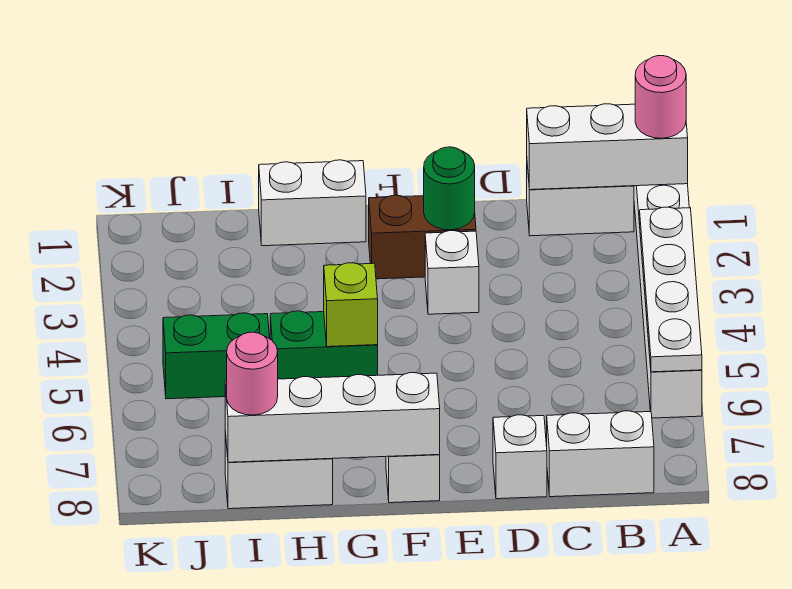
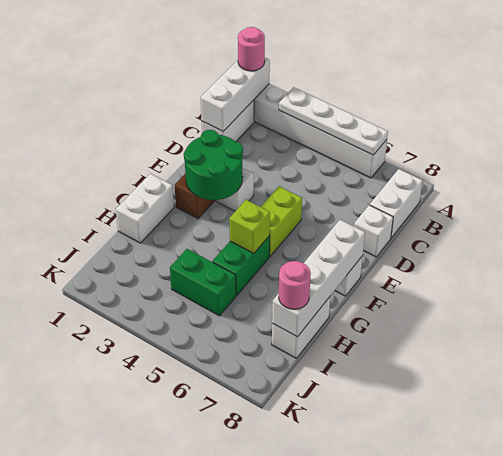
green 1x1 round brick [424,147,475,230] -> green 2x2 round brick [184,130,243,200]
none -> lime 1x2 brick [261,186,302,256]
green 1x2 brick [163,313,270,399] -> green 1x2 brick turned to [170,249,236,316]

